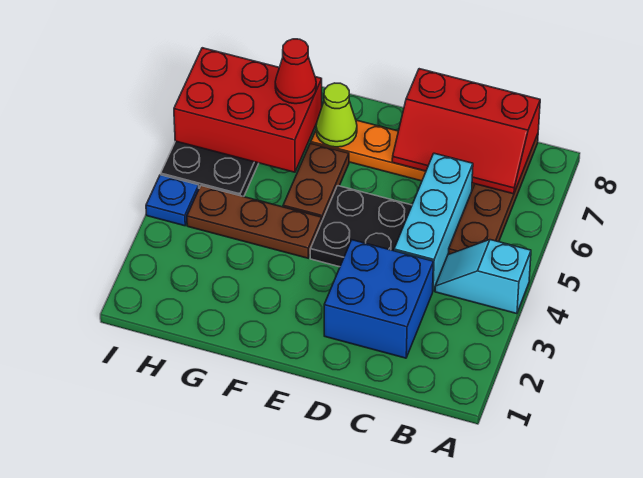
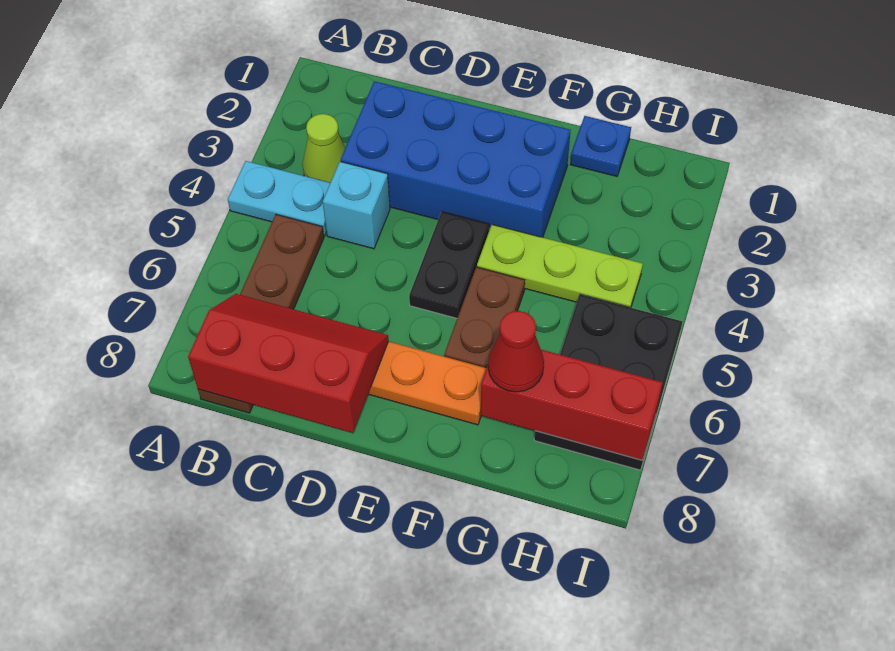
cyan 1x2 slope [435,240,531,314] -> cyan 1x2 plate [228,161,330,236]
blue 2x2 brick [324,240,434,358] -> blue 2x4 brick [341,81,571,237]
cyan 1x3 brick [394,153,473,290] -> cyan 1x1 brick [323,162,390,249]
black 2x2 plate [310,186,412,267] -> black 1x2 plate [409,212,489,318]
brown 1x3 plate [187,186,322,258] -> lime 1x3 plate [477,225,643,308]
lime 1x1 cone [316,83,357,147] -> lime 1x1 cone moved to [302,114,345,183]
red 2x3 brick [174,48,322,172] -> red 1x3 brick [481,350,663,461]
blue 1x1 plate [146,175,199,226] -> blue 1x1 plate moved to [570,116,631,176]

